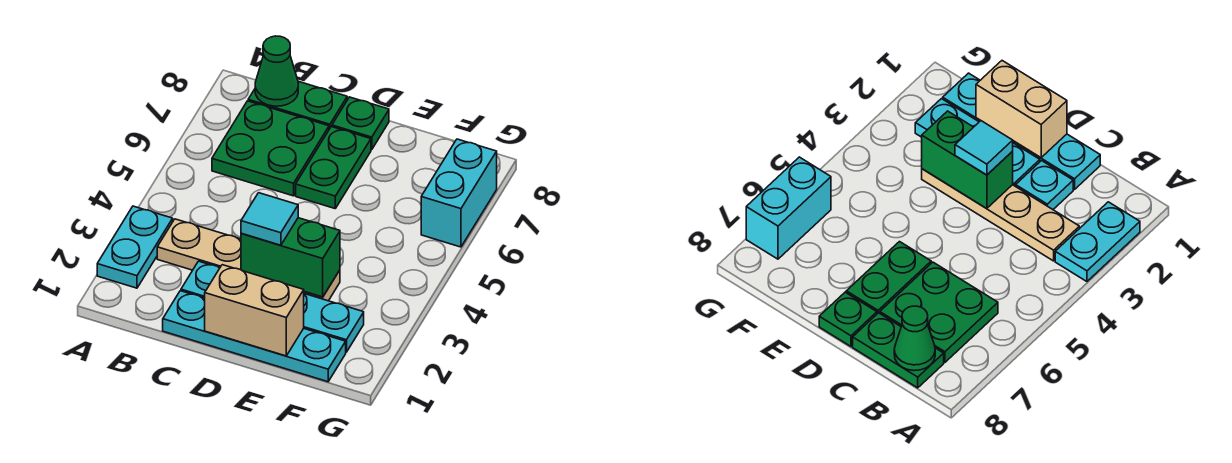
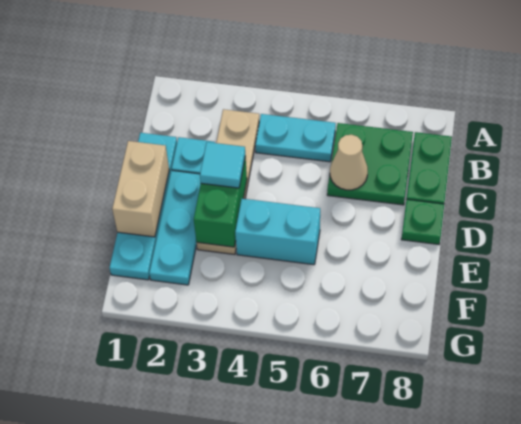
cyan 1x2 plate [97,206,173,288] -> cyan 1x2 plate moved to [255,114,336,162]
green 1x1 cone [255,36,298,106] -> none
none -> tan 1x1 cone [330,135,368,190]
green 1x2 plate [296,127,371,208] -> none
cyan 1x2 brick [421,139,497,247] -> cyan 1x2 brick moved to [235,198,320,265]

